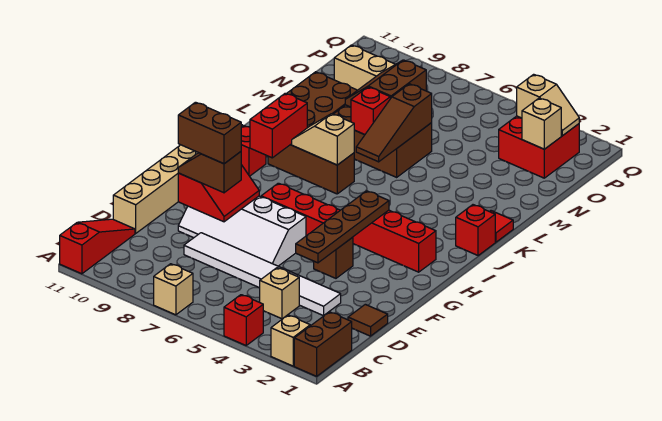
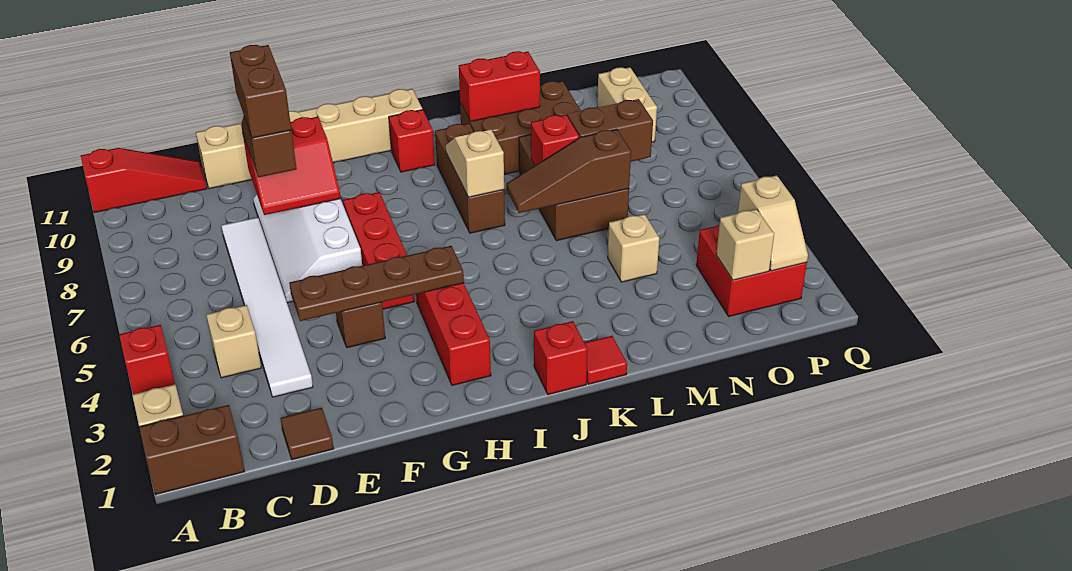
tan 1x1 brick [154,264,193,315] -> tan 1x1 brick moved to [608,214,659,282]
red 1x2 brick [250,93,307,158] -> red 1x2 brick moved to [459,51,540,121]

